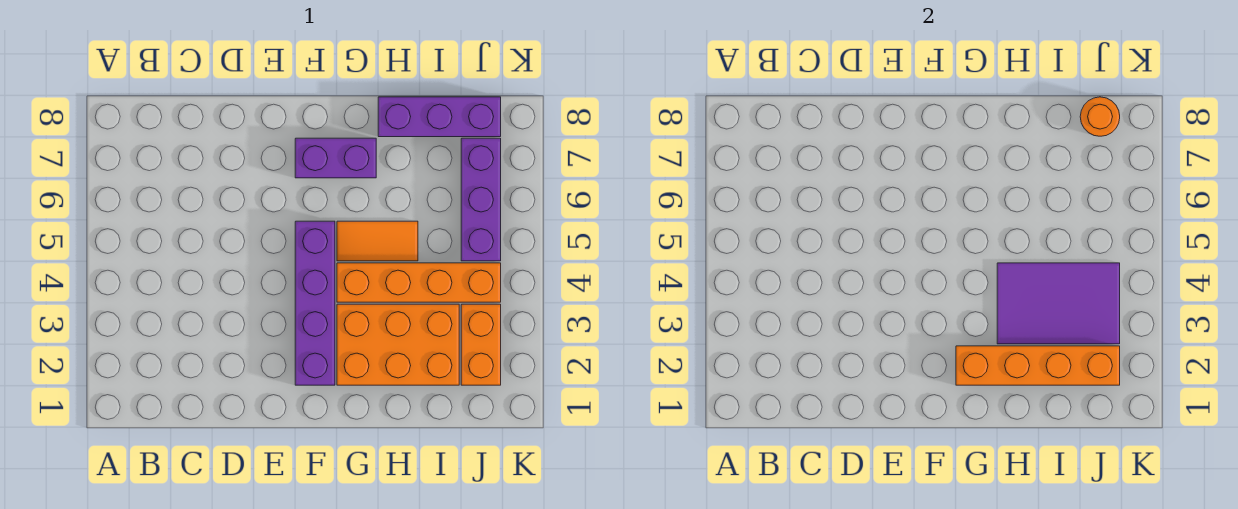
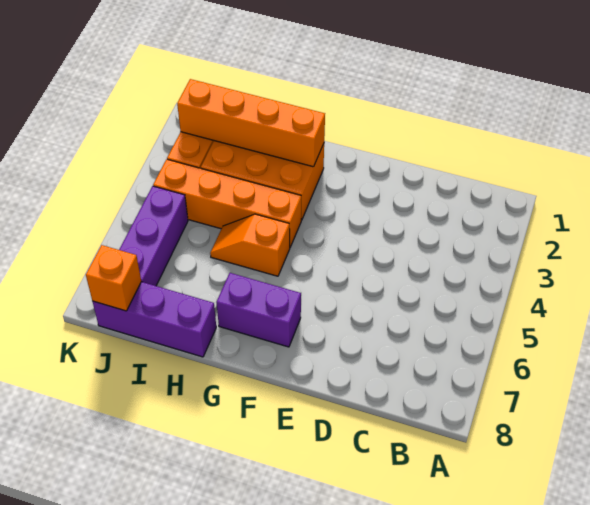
purple 1x4 brick [295,221,335,385] -> none
orange 1x2 tile [337,221,418,261] -> orange 1x2 slope [210,214,290,276]
purple 2x3 tile [997,263,1120,344] -> none
orange 1x1 round brick [1080,97,1120,136] -> orange 1x1 brick [86,245,141,311]

